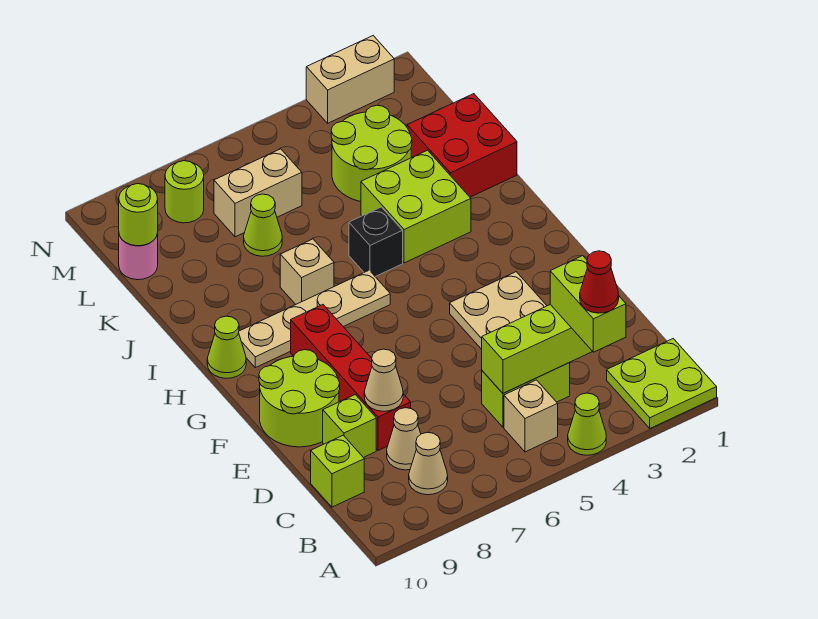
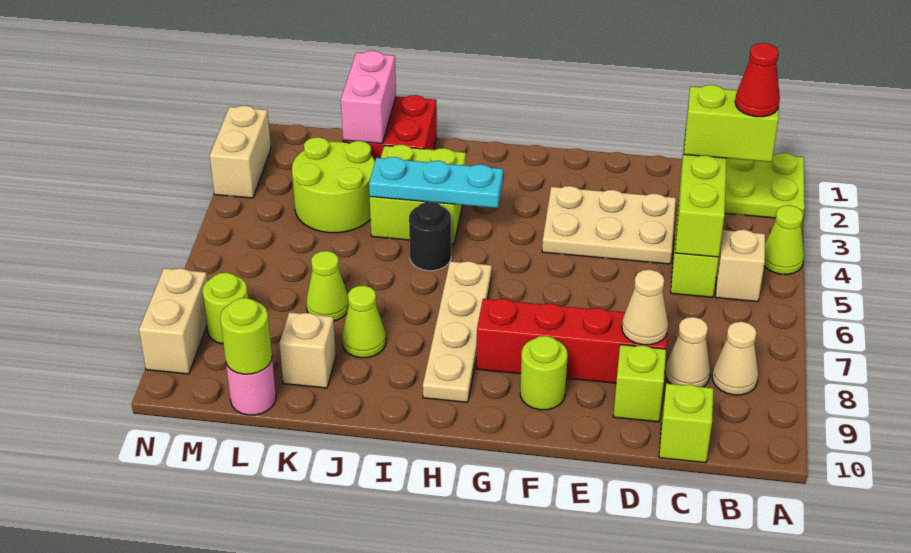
lime 2x2 round brick [259,350,340,447] -> lime 1x1 round brick [520,336,568,410]
none -> cyan 1x3 plate [369,157,503,208]
lime 1x1 cone [207,316,246,378] -> lime 1x1 cone moved to [342,286,386,358]
black 1x1 brick [349,207,403,277] -> black 1x1 round brick [409,202,451,271]
tan 1x1 brick [280,239,334,304] -> tan 1x1 brick moved to [279,312,336,388]
none -> pink 1x2 brick [341,51,396,144]
tan 1x2 brick [214,149,302,237] -> tan 1x2 brick moved to [139,268,207,374]

